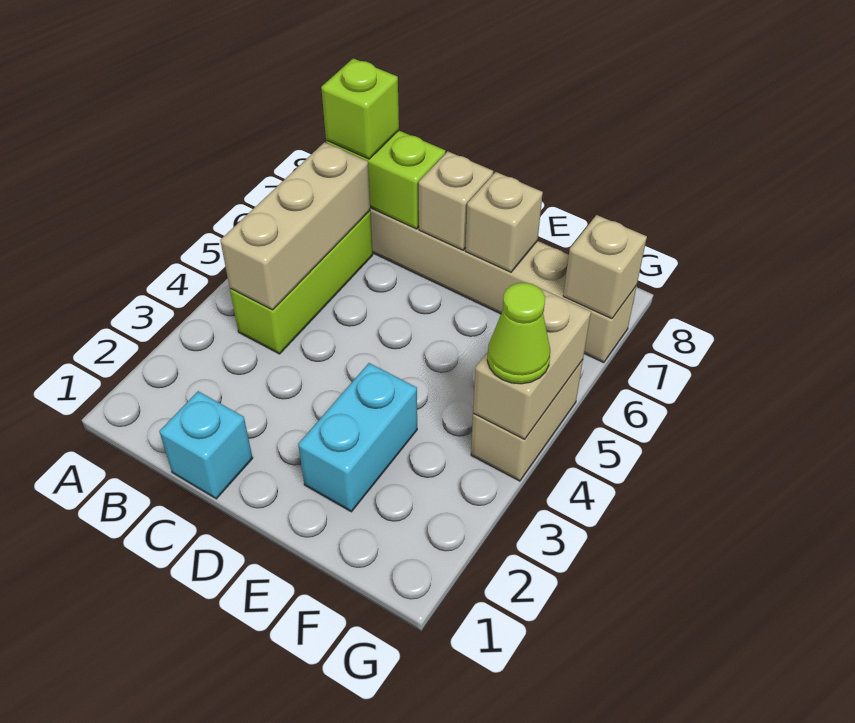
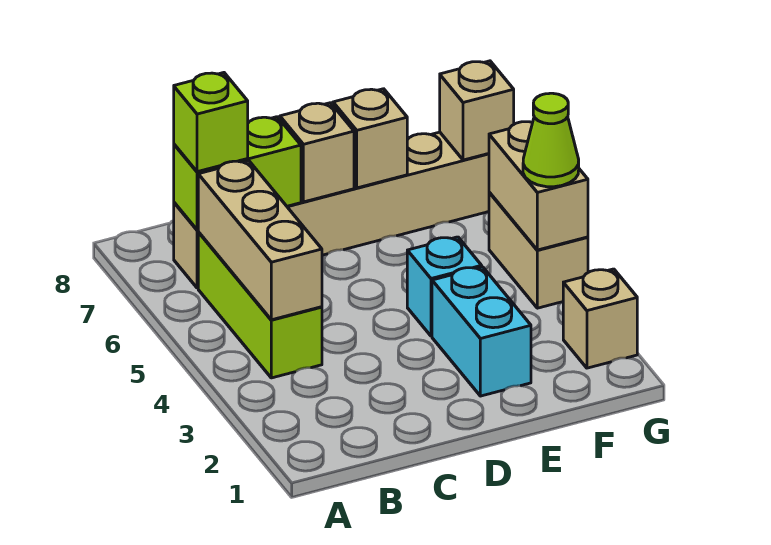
cyan 1x1 brick [159,391,253,499] -> cyan 1x1 brick moved to [407,237,482,336]
none -> tan 1x1 brick [563,269,637,368]

